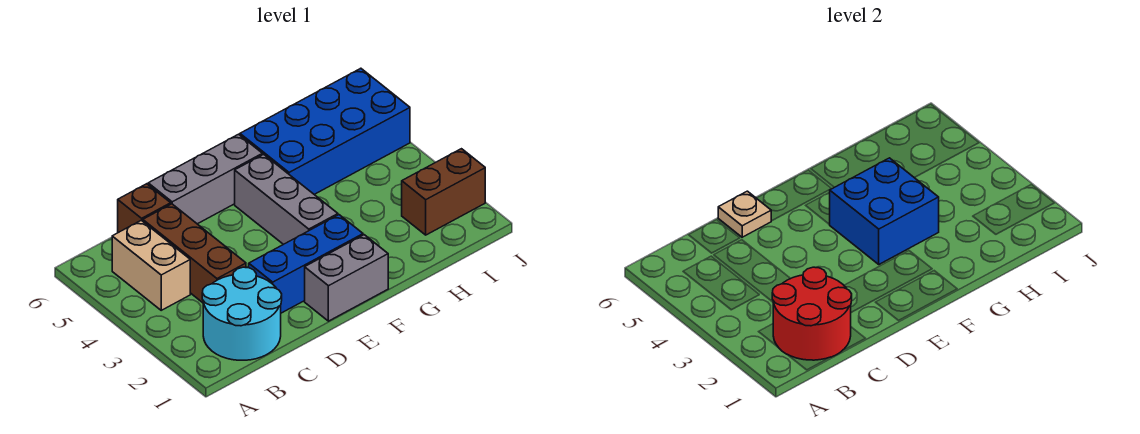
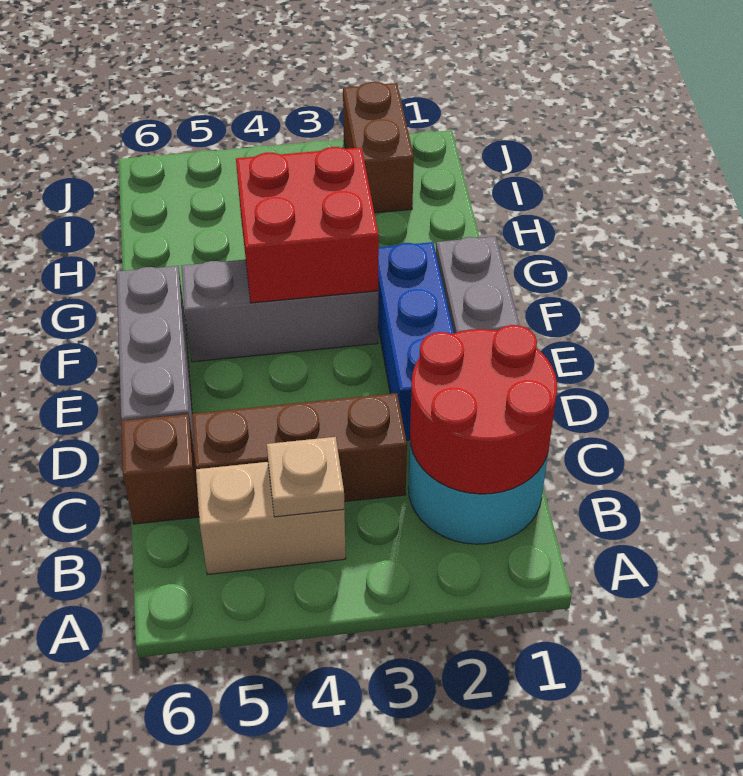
tan 1x1 plate [718,191,771,237] -> tan 1x1 plate moved to [267,437,345,517]
blue 2x2 brick [829,158,939,264] -> red 2x2 brick [236,147,379,303]
blue 2x4 brick [240,68,410,195] -> none

